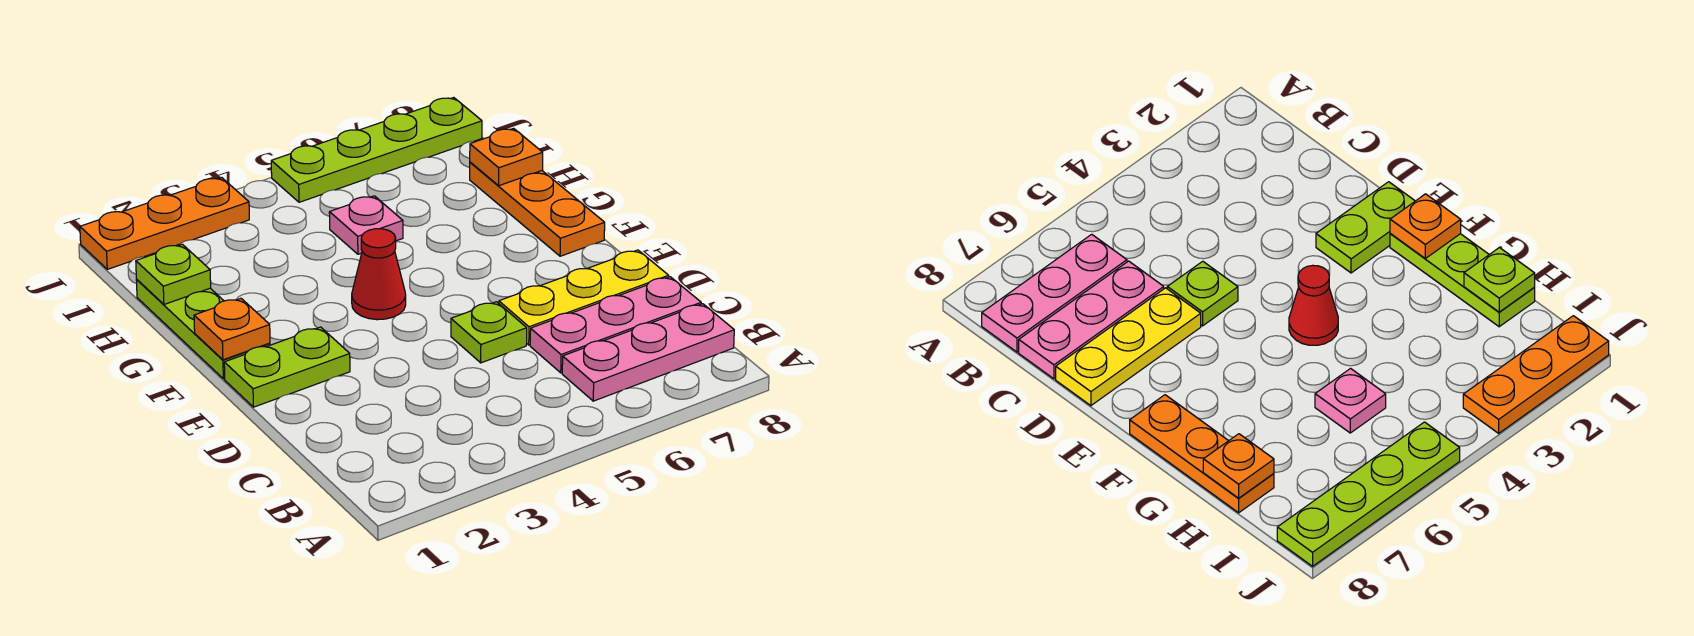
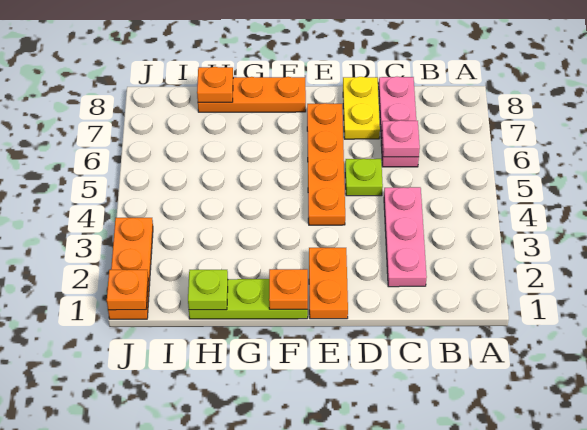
pink 1x3 plate [562,304,734,401] -> pink 1x3 plate moved to [384,187,427,287]
yellow 1x3 plate [499,250,669,345] -> yellow 1x2 plate [343,77,380,139]
lime 1x2 plate [224,327,350,407] -> orange 1x2 plate [309,248,348,319]
none -> orange 1x4 plate [307,103,345,225]
red 1x1 cone [352,229,406,320] -> none
pink 1x1 plate [329,196,403,254] -> pink 1x1 plate moved to [382,120,420,157]
none -> orange 1x1 plate [107,270,148,310]
lime 1x4 plate [271,98,482,202] -> none

